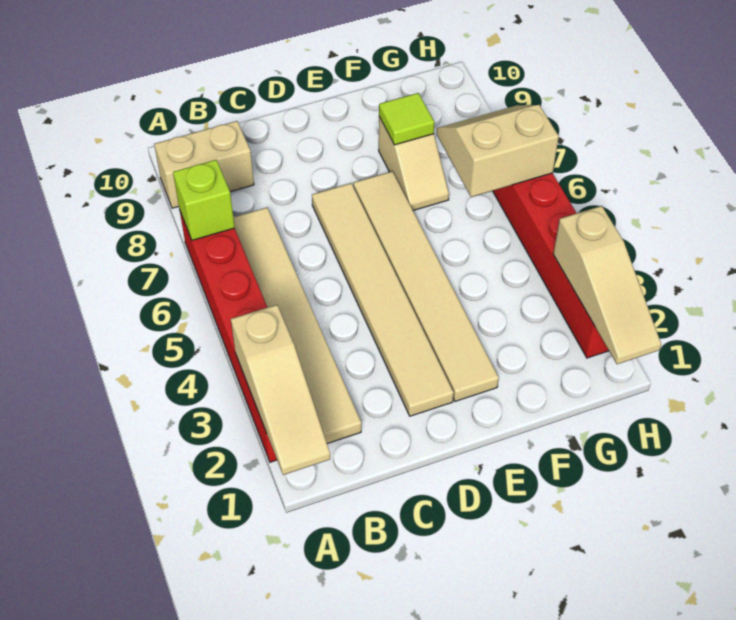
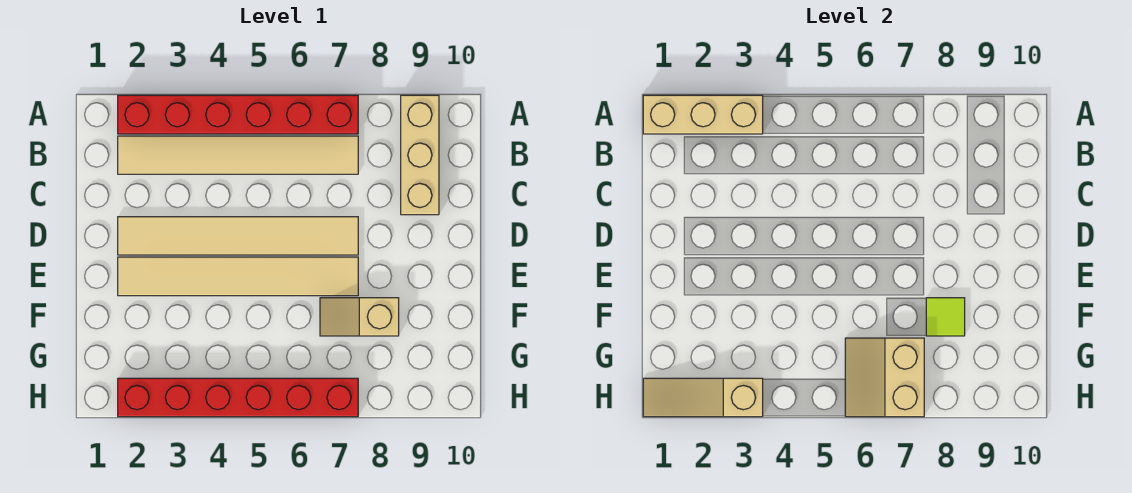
tan 1x3 slope [231,305,330,475] -> tan 1x3 brick [643,95,763,134]
lime 1x1 brick [173,160,235,240] -> none
tan 1x2 brick [154,121,254,208] -> tan 1x3 brick [401,95,439,215]
tan 2x2 slope [437,105,559,197] -> tan 2x2 slope turned to [845,338,924,417]

